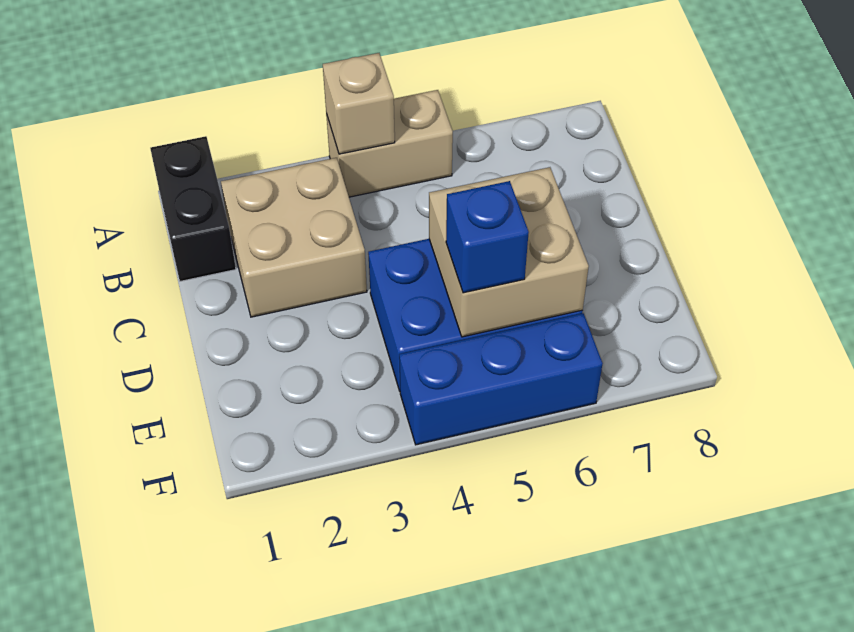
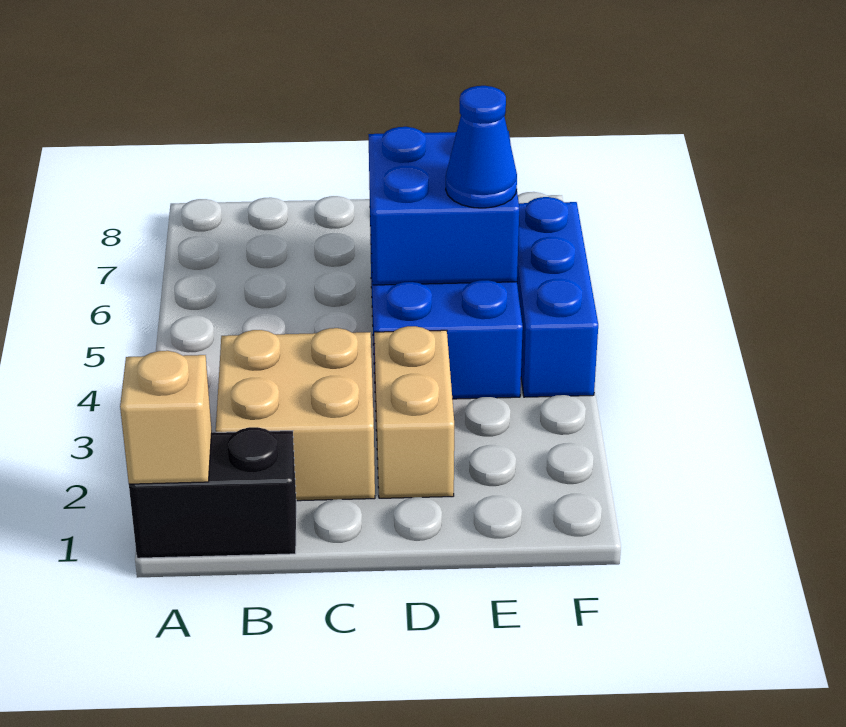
tan 1x2 brick [326,90,453,197] -> tan 1x2 brick moved to [374,326,454,498]
tan 1x1 brick [323,53,395,154] -> tan 1x1 brick moved to [120,351,212,484]
tan 2x2 brick [429,167,589,337] -> blue 2x2 brick [368,127,519,285]
blue 1x1 brick [446,181,529,293] -> blue 1x1 cone [446,86,517,208]

